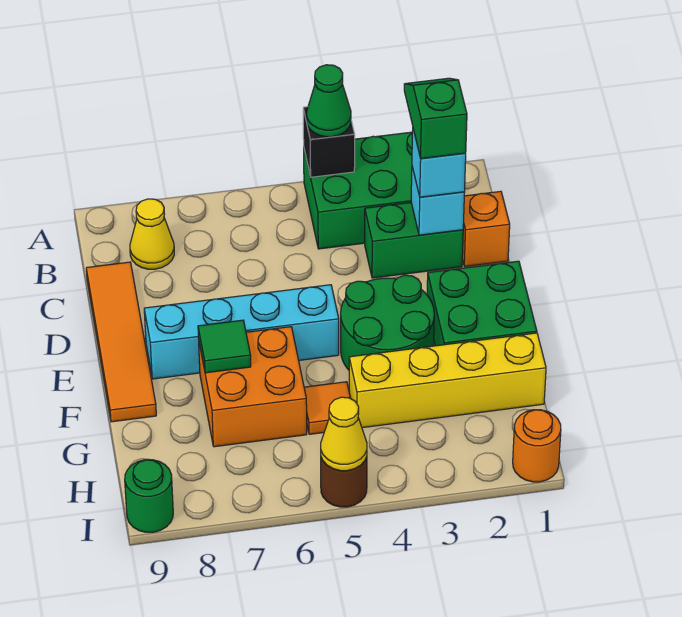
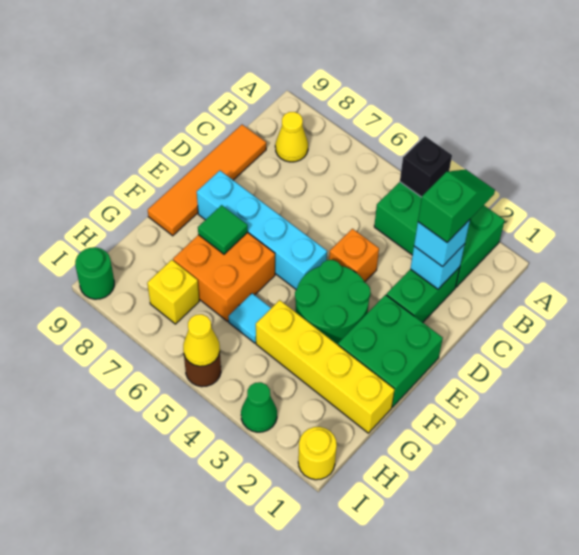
green 1x1 cone [307,65,351,137] -> green 1x1 cone moved to [241,382,277,432]
orange 1x1 brick [462,191,510,266] -> orange 1x1 brick moved to [329,229,379,282]
green 1x2 brick [365,203,463,278] -> green 1x2 brick turned to [387,267,460,322]
orange 1x1 tile [304,382,350,434] -> cyan 1x1 tile [228,293,271,343]
none -> yellow 1x1 brick [147,260,199,324]
orange 1x1 round brick [513,410,561,482] -> yellow 1x1 round brick [298,427,337,480]

